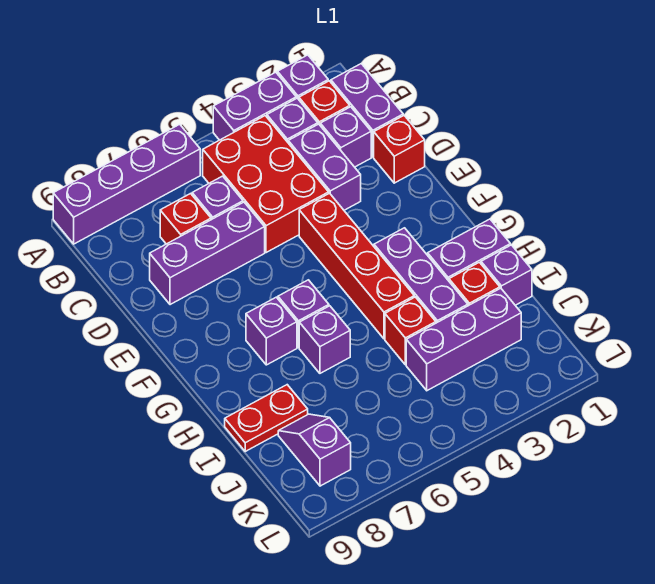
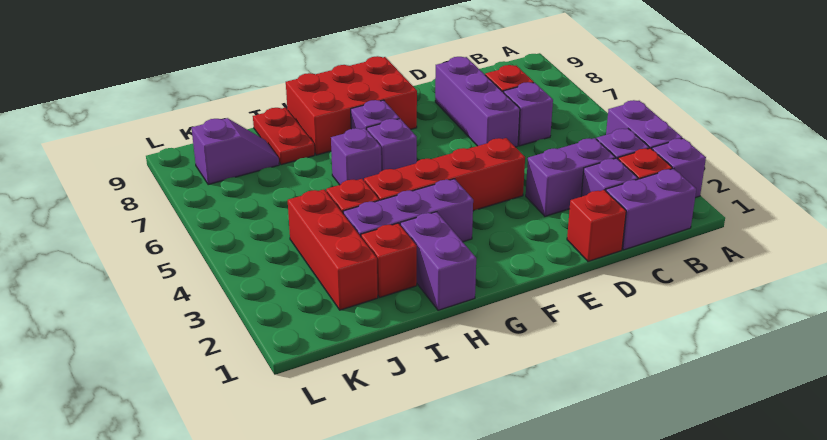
purple 1x4 brick [53,124,200,244] -> none
red 2x3 brick [203,116,329,253] -> red 2x3 brick moved to [286,56,417,155]
purple 1x1 brick [481,245,532,305] -> none
purple 1x3 brick [406,288,521,391] -> red 1x3 brick [288,190,378,310]

